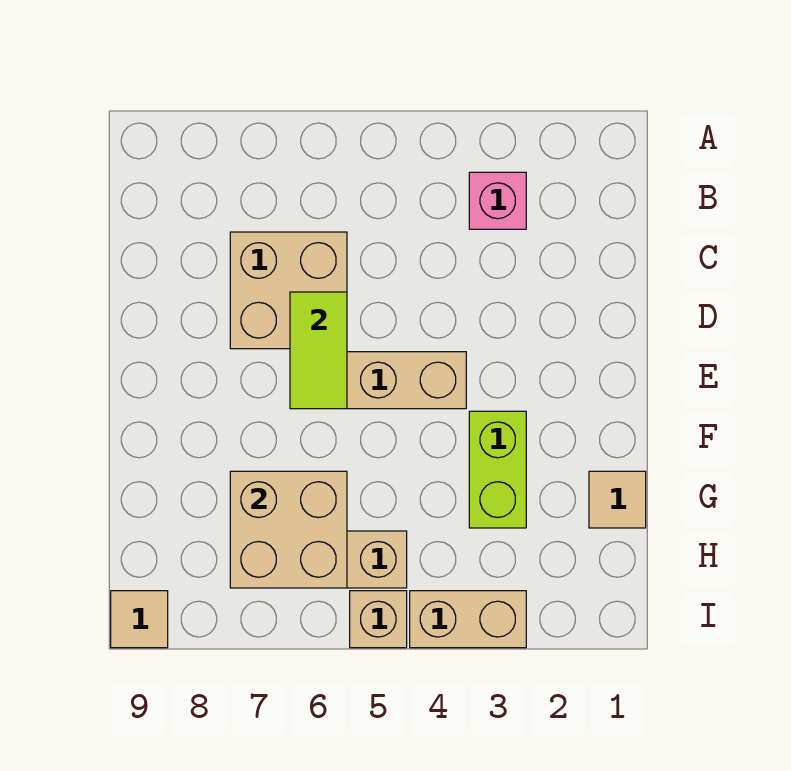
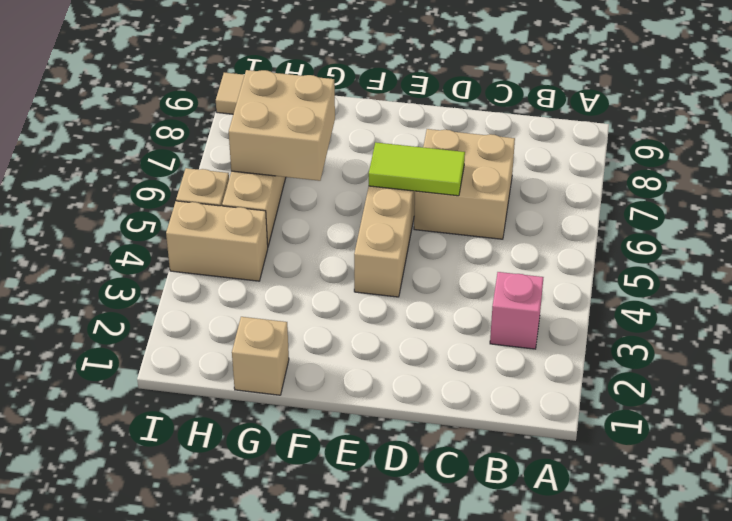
lime 1x2 brick [469,411,526,528] -> none
tan 1x1 tile [589,471,646,528] -> tan 1x1 brick [232,317,289,395]
tan 1x2 brick [410,591,526,648] -> tan 1x2 brick turned to [166,201,268,281]

